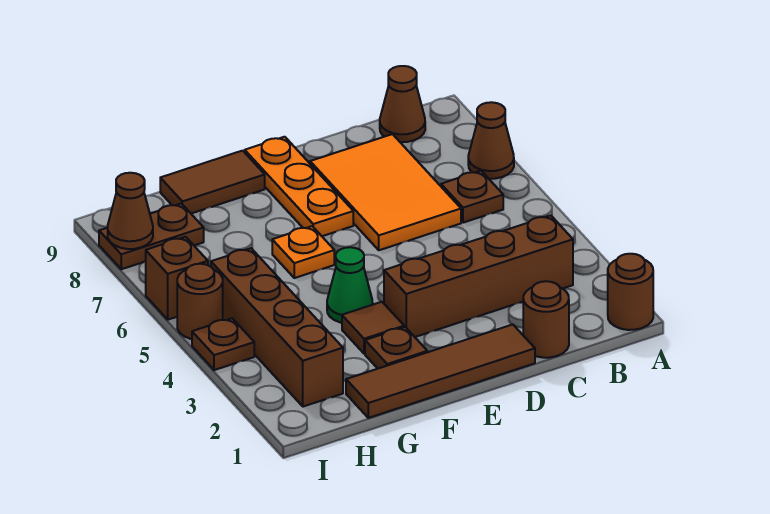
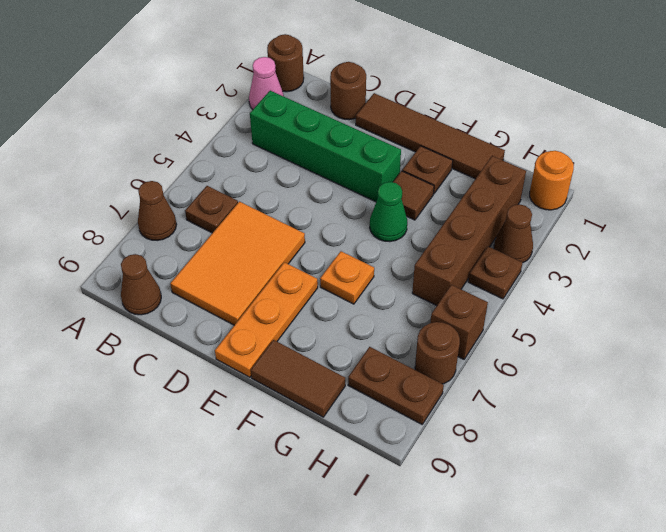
none -> pink 1x1 cone [249,57,284,110]
brown 1x4 brick [384,215,573,337] -> green 1x4 brick [250,91,401,202]
none -> orange 1x1 round brick [530,151,574,210]
brown 1x1 round brick [177,264,223,339] -> brown 1x1 round brick moved to [415,322,460,384]
brown 1x1 cone [108,173,153,249] -> brown 1x1 cone moved to [494,204,533,262]

